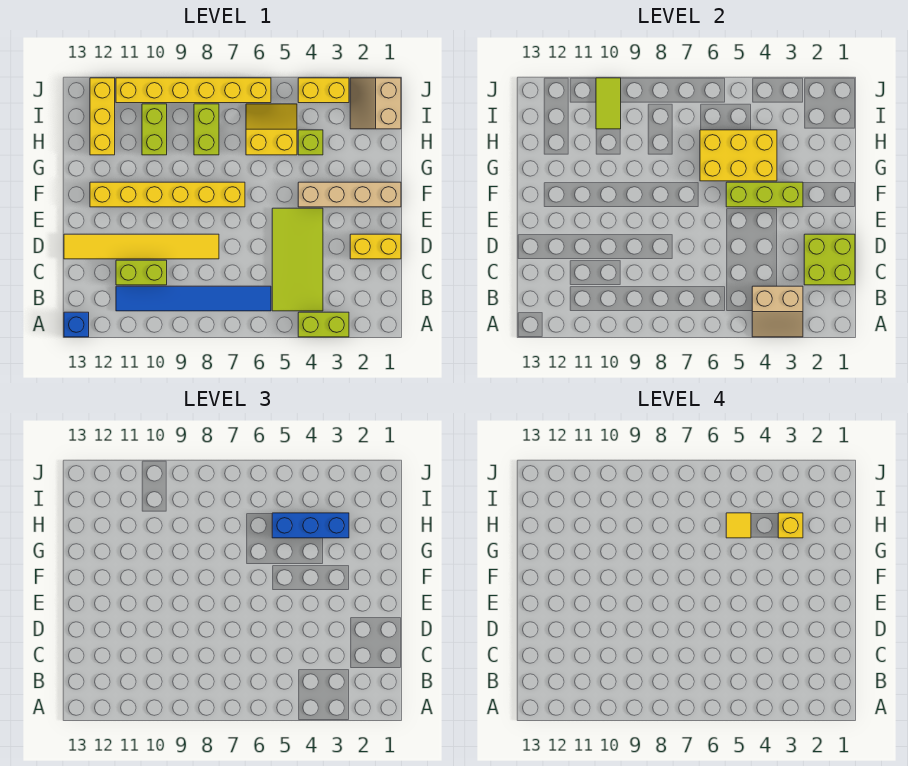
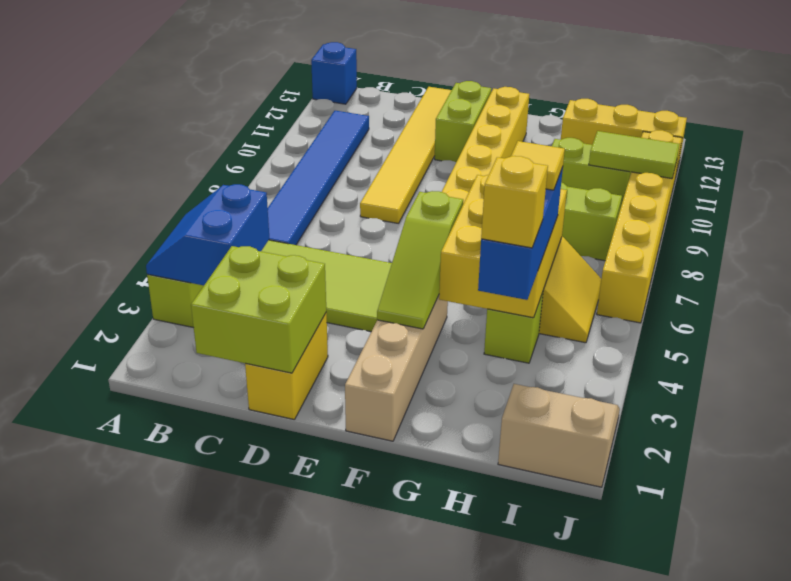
tan 2x2 slope [752,286,803,337] -> blue 2x2 slope [146,184,269,285]
lime 1x2 brick [116,260,167,285] -> lime 1x2 brick moved to [435,81,491,162]
lime 1x3 brick [726,182,803,207] -> lime 1x3 slope [377,191,463,329]
yellow 1x2 brick [298,78,349,103] -> none

